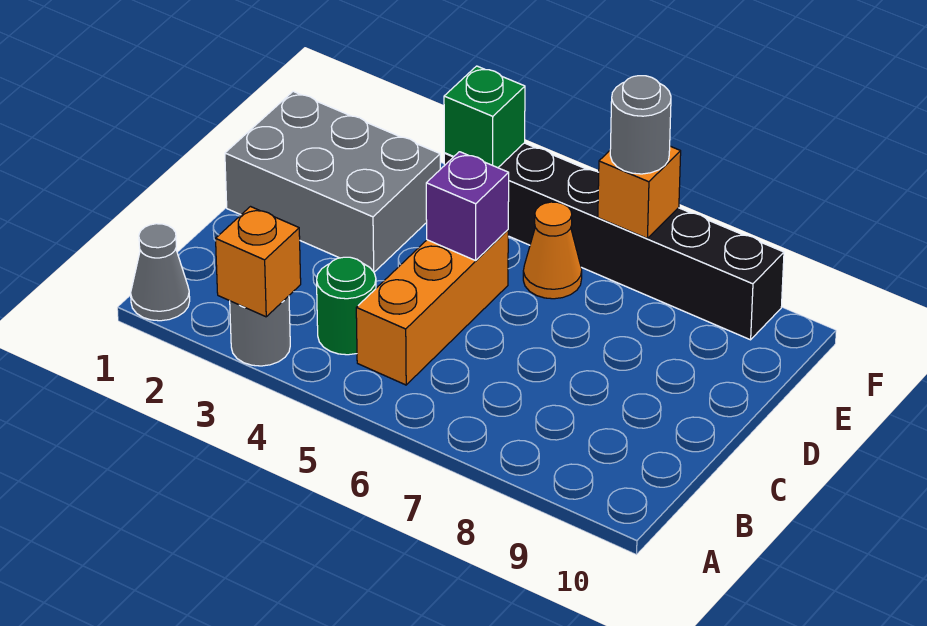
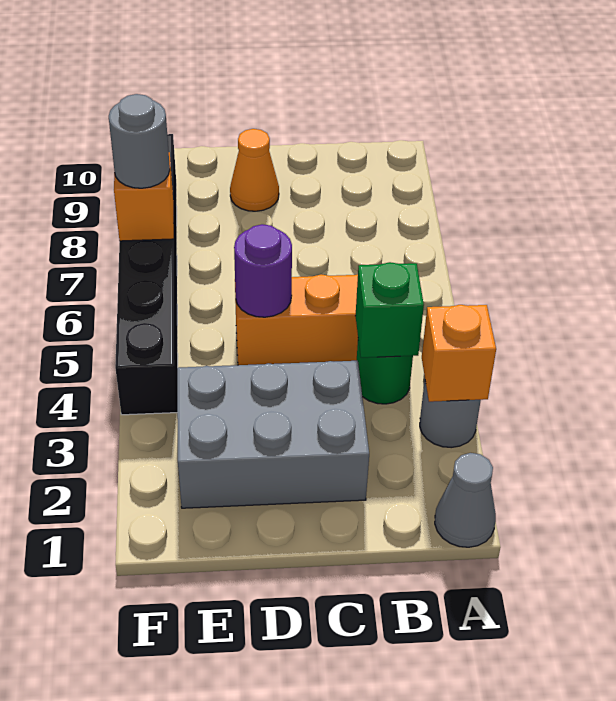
grey 2x3 brick [225,91,440,272] -> grey 2x3 brick turned to [177,361,369,508]
purple 1x1 brick [426,152,509,261] -> purple 1x1 round brick [234,224,292,317]
orange 1x1 cone [523,202,582,299] -> orange 1x1 cone moved to [230,129,279,211]
green 1x1 brick [444,66,525,168] -> green 1x1 brick moved to [356,262,424,358]

